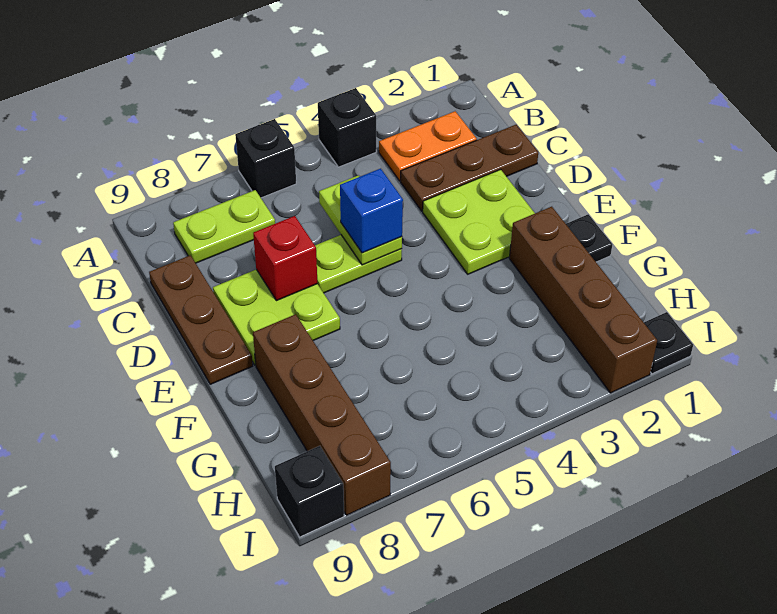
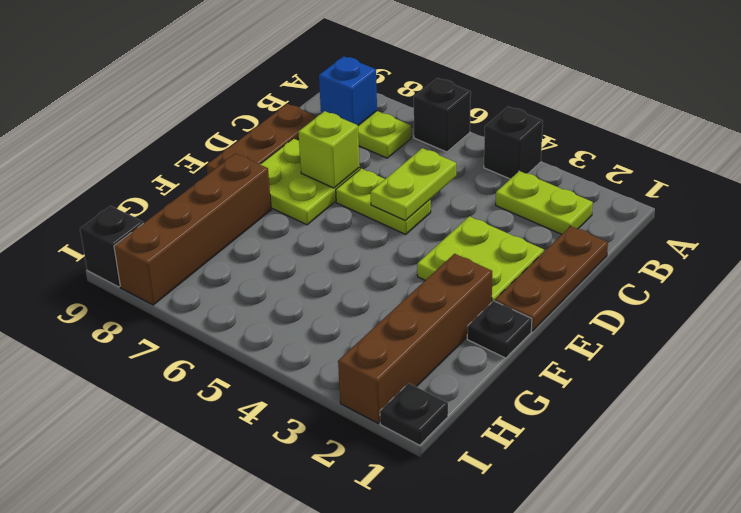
orange 1x2 plate [379,111,477,181] -> lime 1x2 plate [496,171,593,234]
brown 1x3 plate [401,125,538,211] -> brown 1x3 plate turned to [495,226,608,331]
blue 1x1 brick [340,169,403,253] -> blue 1x1 brick moved to [319,56,377,125]
red 1x1 brick [253,216,318,301] -> lime 1x1 brick [298,111,360,188]

